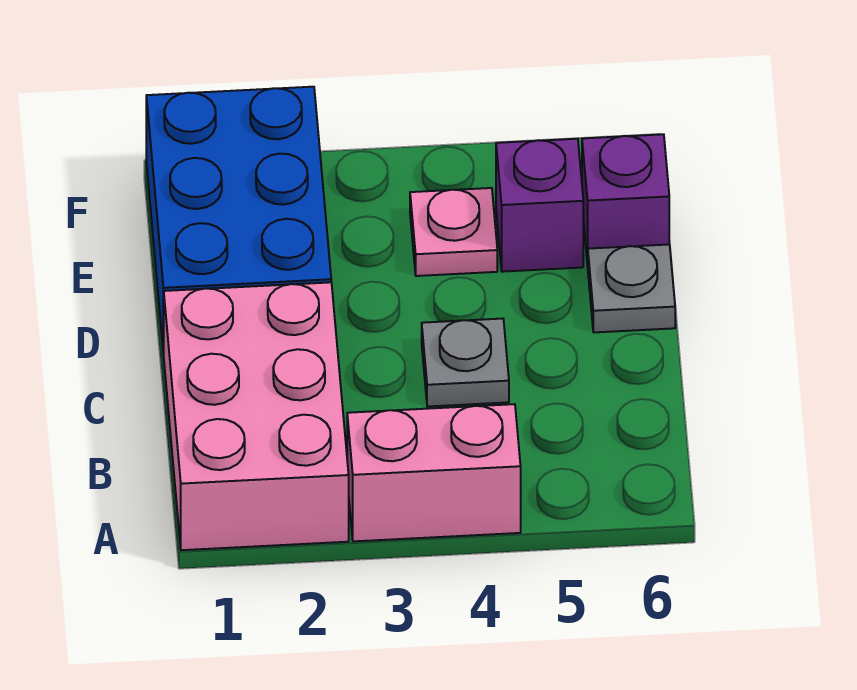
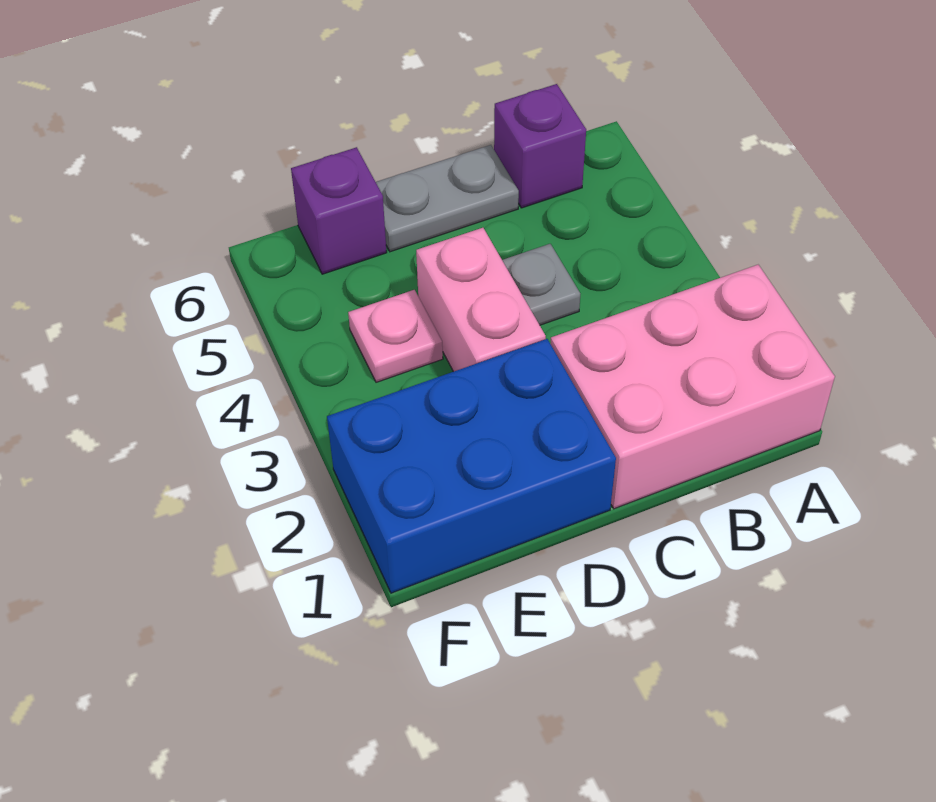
pink 1x2 brick [347,404,521,541] -> pink 1x2 brick moved to [416,228,546,372]
grey 1x1 plate [588,244,675,332] -> grey 1x2 plate [376,145,519,252]
purple 1x1 brick [496,139,583,272] -> purple 1x1 brick moved to [494,84,586,208]

